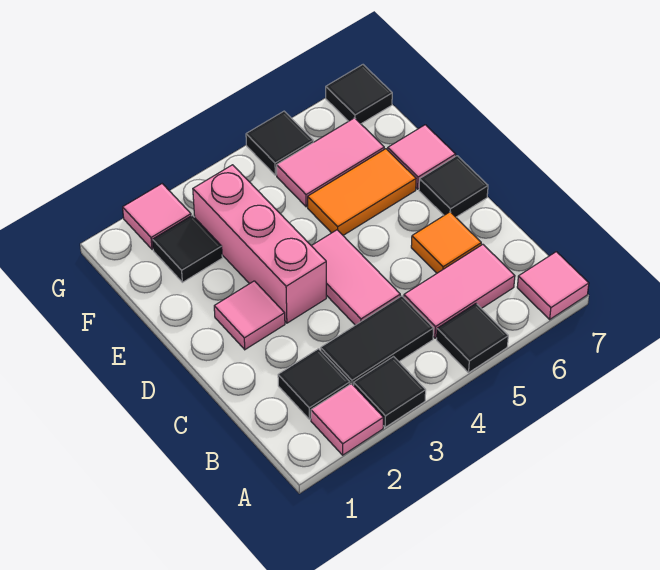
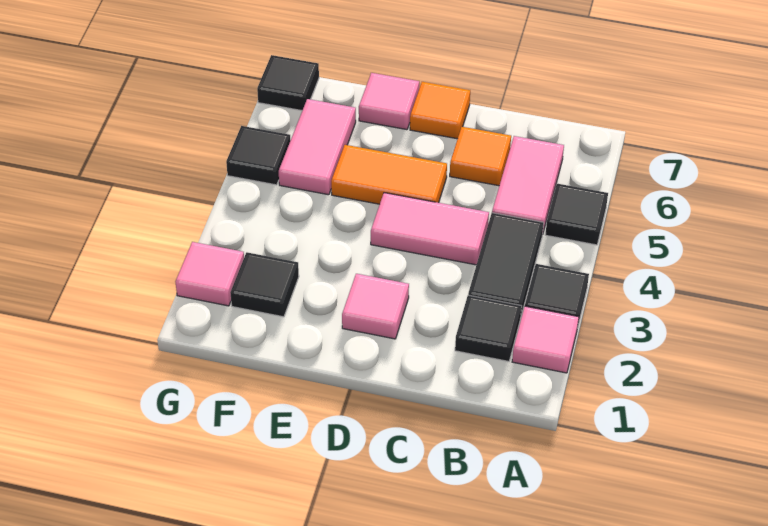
pink 1x1 tile [517,252,589,319] -> none
pink 1x3 brick [193,165,326,323] -> none
black 1x1 tile [419,156,488,217] -> orange 1x1 tile [410,82,470,139]
orange 1x2 tile [308,149,416,235] -> orange 1x2 tile turned to [331,145,447,204]

